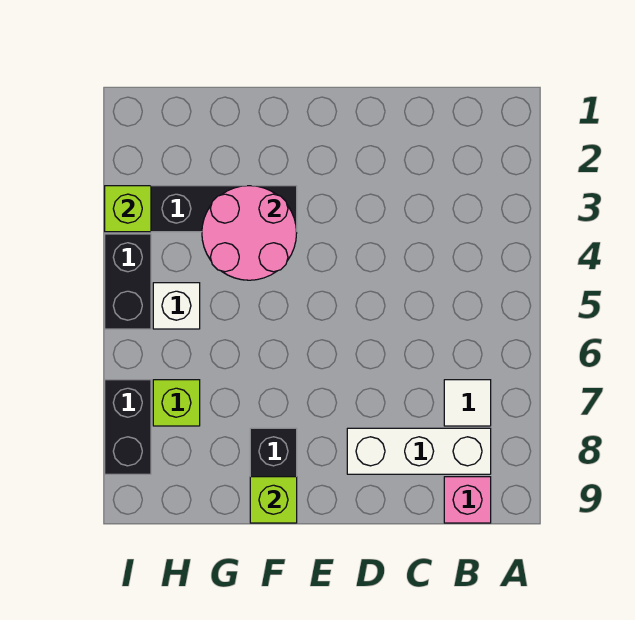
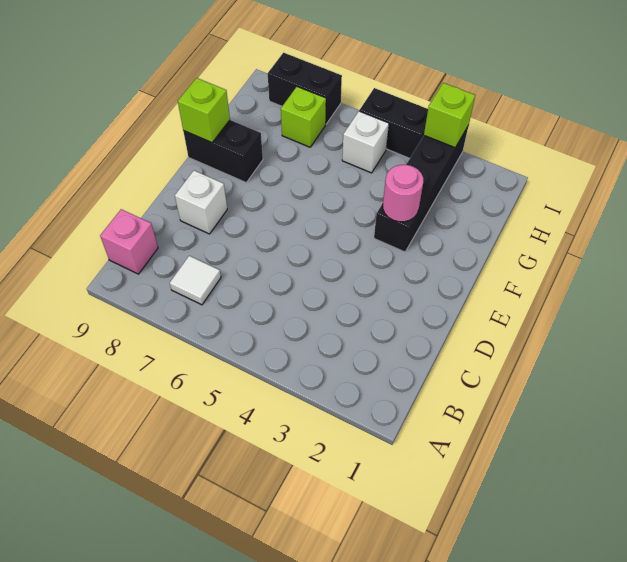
white 1x3 brick [347,428,491,474] -> white 1x1 brick [175,171,227,234]
pink 2x2 round brick [202,186,297,280] -> pink 1x1 round brick [383,165,423,222]

